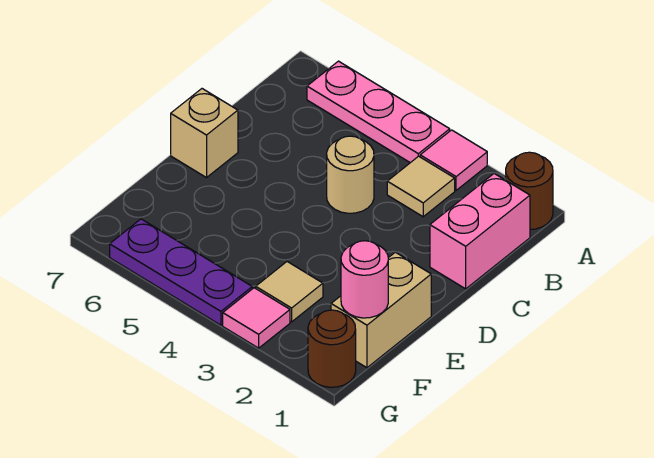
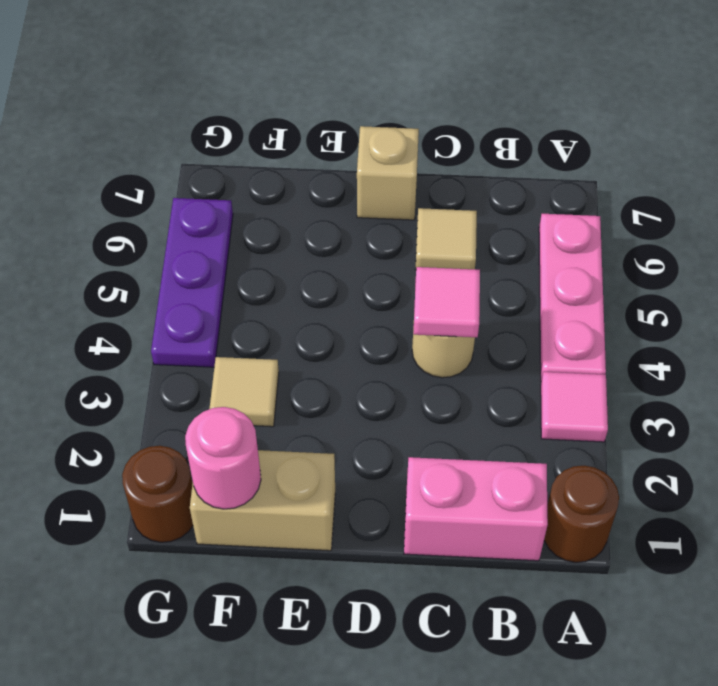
tan 1x1 tile [387,156,455,217] -> tan 1x1 tile moved to [415,208,477,270]
pink 1x1 tile [223,288,290,348] -> pink 1x1 tile moved to [413,267,480,337]

